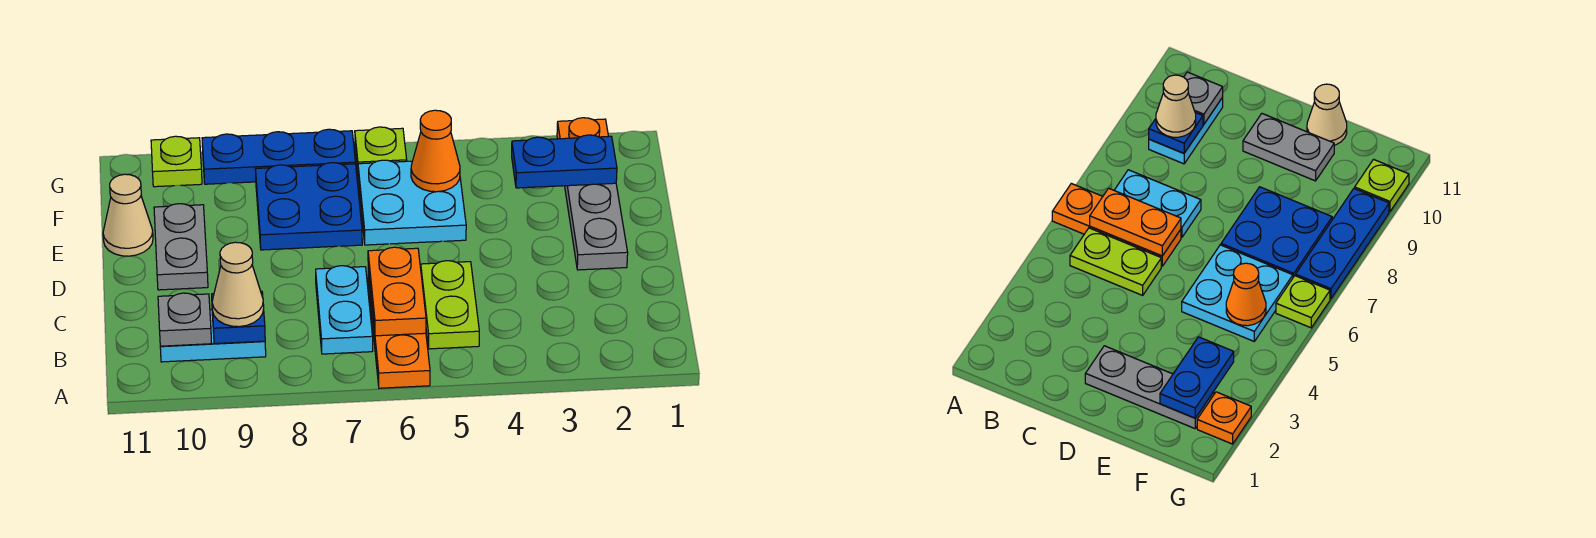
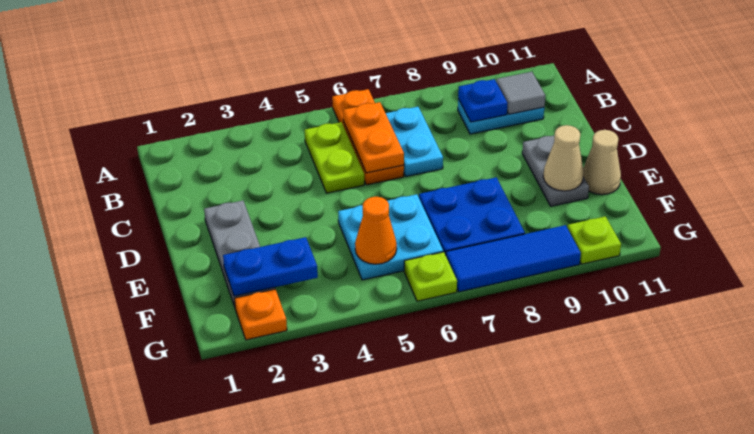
tan 1x1 cone [212,242,264,327] -> tan 1x1 cone moved to [543,125,584,191]
grey 1x1 plate [158,293,211,346] -> grey 1x1 tile [496,72,545,114]
blue 1x3 plate [202,129,355,184] -> blue 1x3 tile [446,225,581,292]

